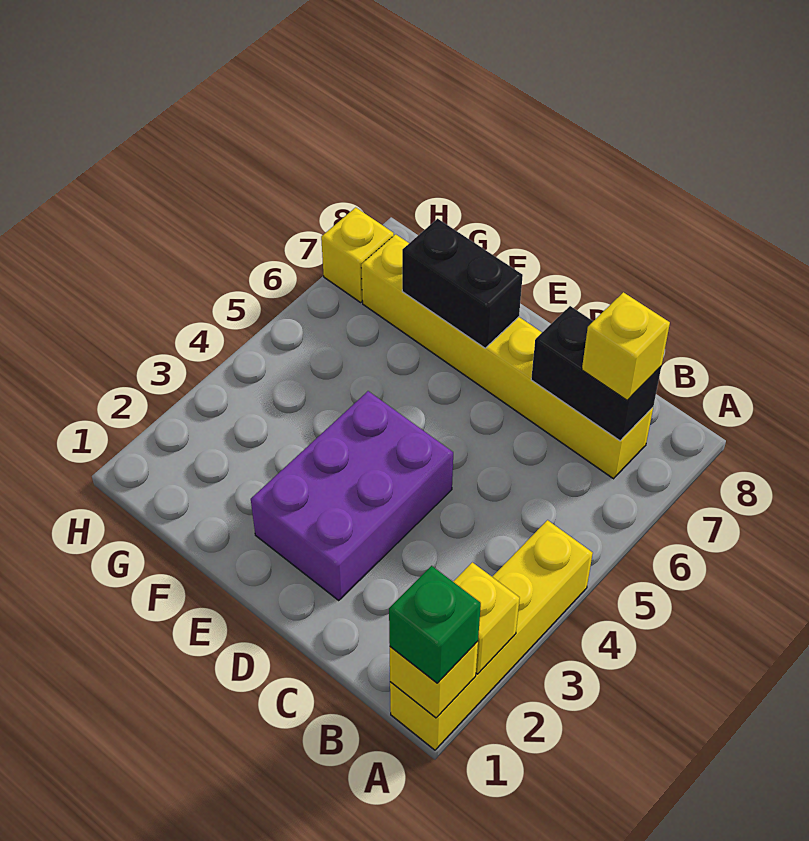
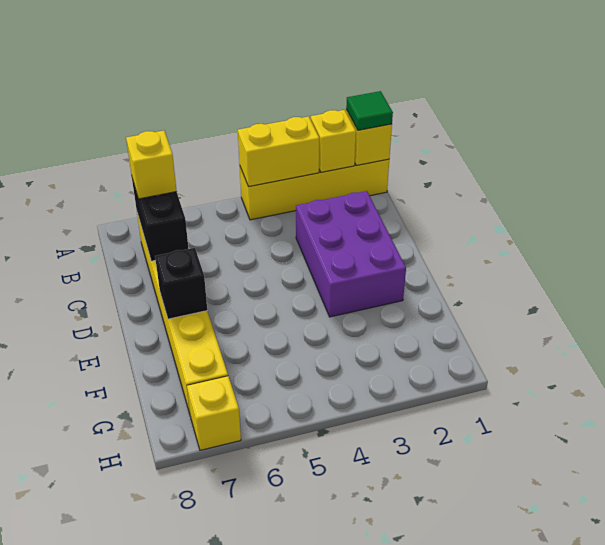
green 1x1 brick [389,566,481,683] -> green 1x1 tile [346,91,393,130]
none -> yellow 1x2 brick [238,116,320,187]
purple 2x3 brick [251,391,453,600] -> purple 2x3 brick turned to [296,191,406,317]
black 1x2 brick [402,219,523,348] -> black 1x1 brick [155,248,207,319]

